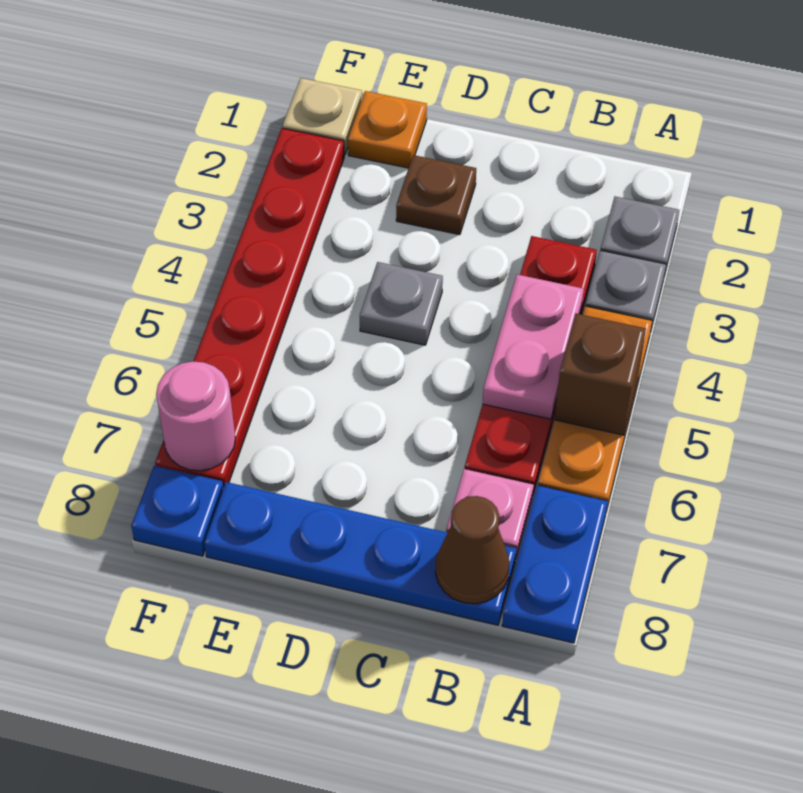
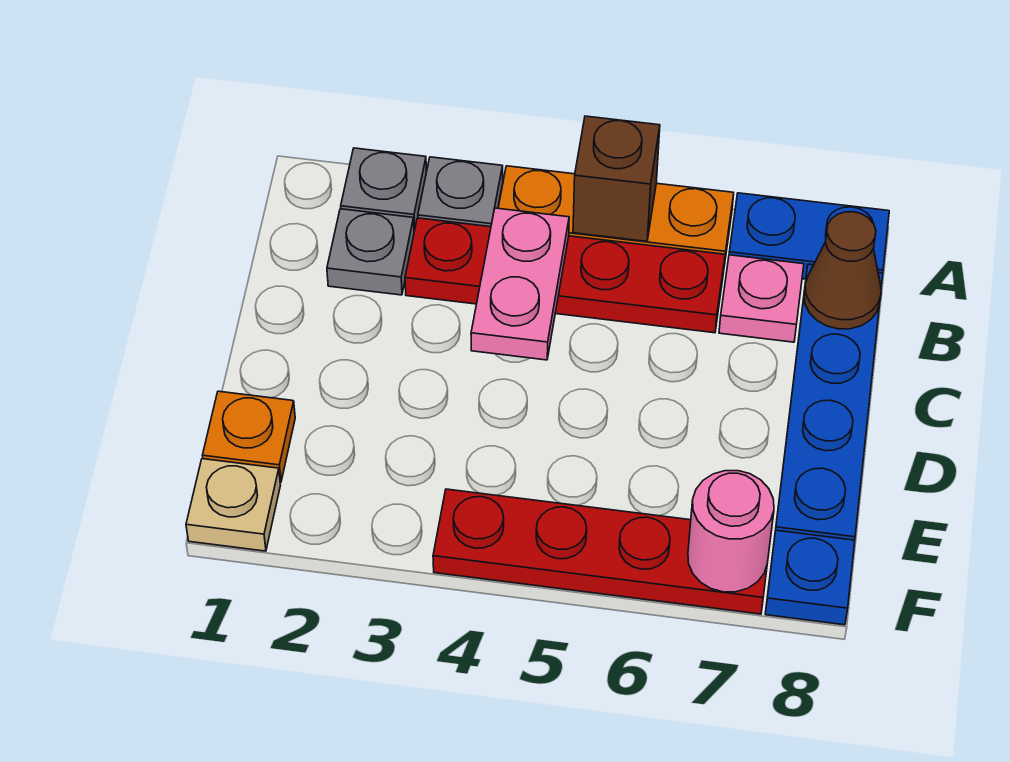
pink 1x2 plate [483,275,584,419] -> pink 1x2 plate turned to [471,208,569,360]
brown 1x1 plate [396,155,476,235] -> none
grey 1x1 plate [360,262,443,345] -> grey 1x1 plate moved to [327,209,414,295]
red 1x6 plate [155,128,344,488] -> red 1x4 plate [433,489,767,614]

